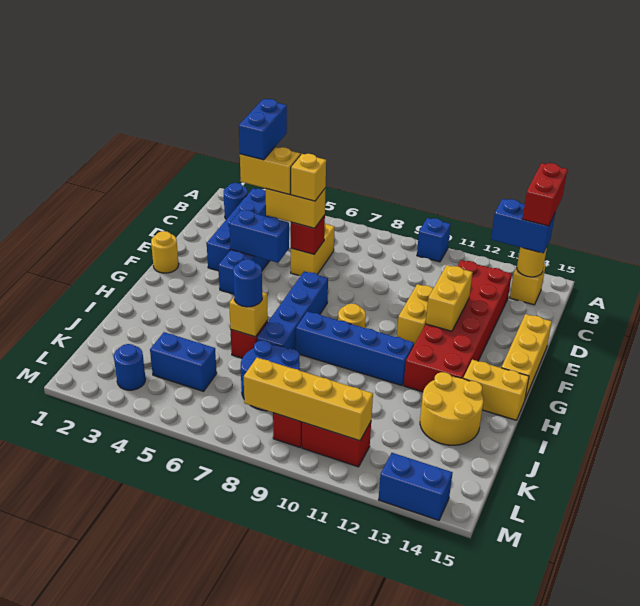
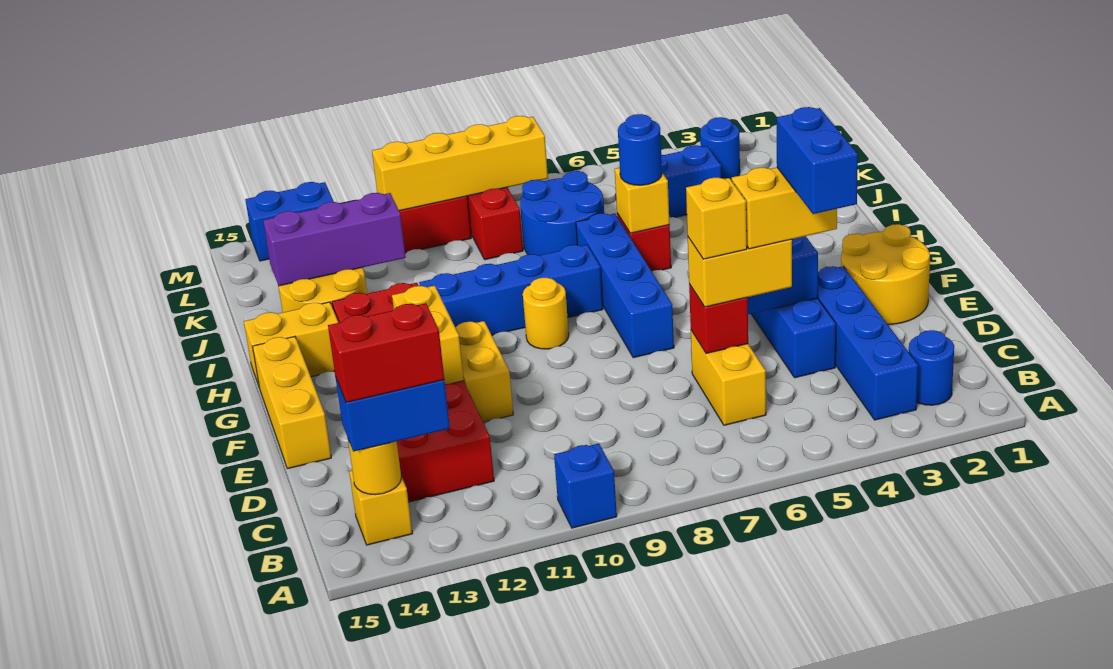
red 1x2 brick [522,163,567,226] -> red 1x2 brick turned to [328,303,444,402]
yellow 1x1 round brick [151,231,179,273] -> yellow 2x2 round brick [841,224,930,325]
none -> purple 1x3 brick [263,193,406,286]

